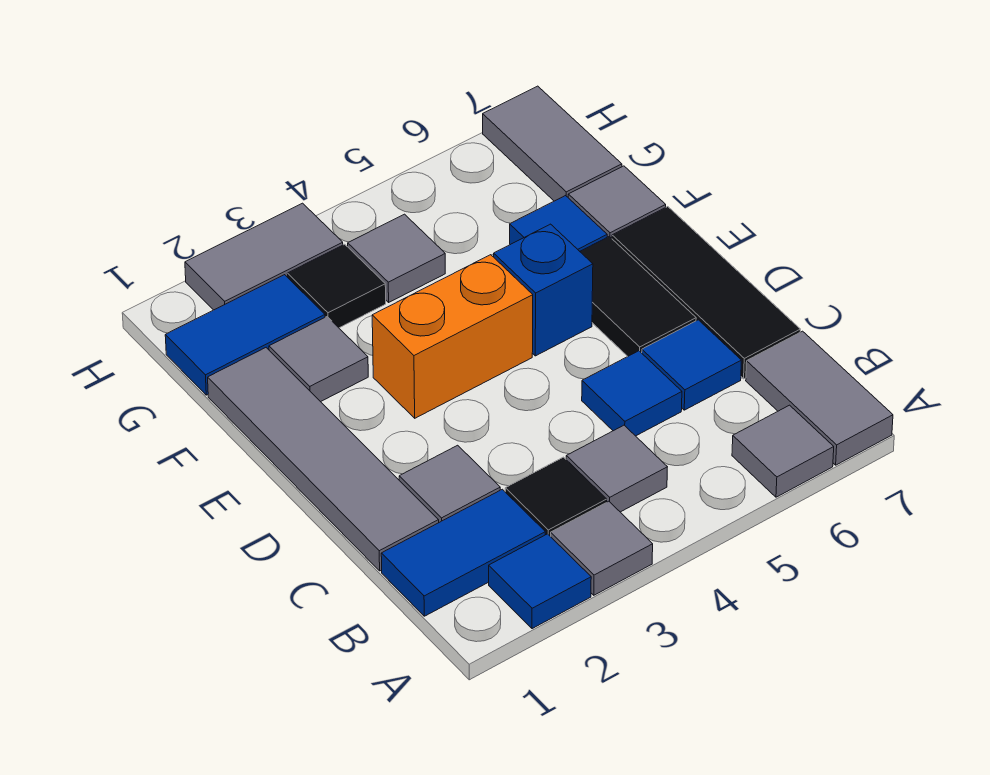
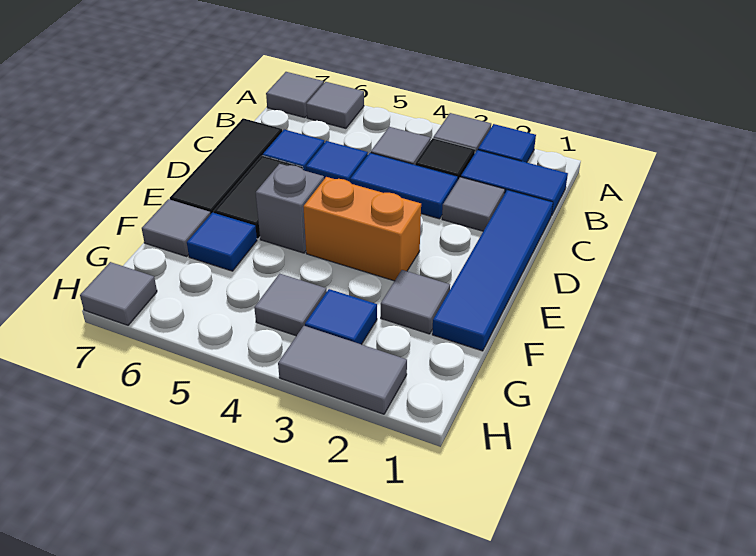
grey 1x2 tile [746,331,893,465] -> grey 1x1 tile [266,72,324,118]
grey 1x4 tile [208,348,439,571] -> blue 1x4 tile [432,190,553,351]
blue 1x1 brick [494,224,593,356] -> grey 1x1 brick [256,164,324,253]
blue 1x2 tile [165,275,325,395] -> blue 1x2 tile moved to [350,153,458,219]
black 1x1 tile [287,244,386,328] -> blue 1x1 tile [305,289,377,344]
grey 1x2 tile [483,86,622,201] -> grey 1x1 tile [80,262,157,325]

